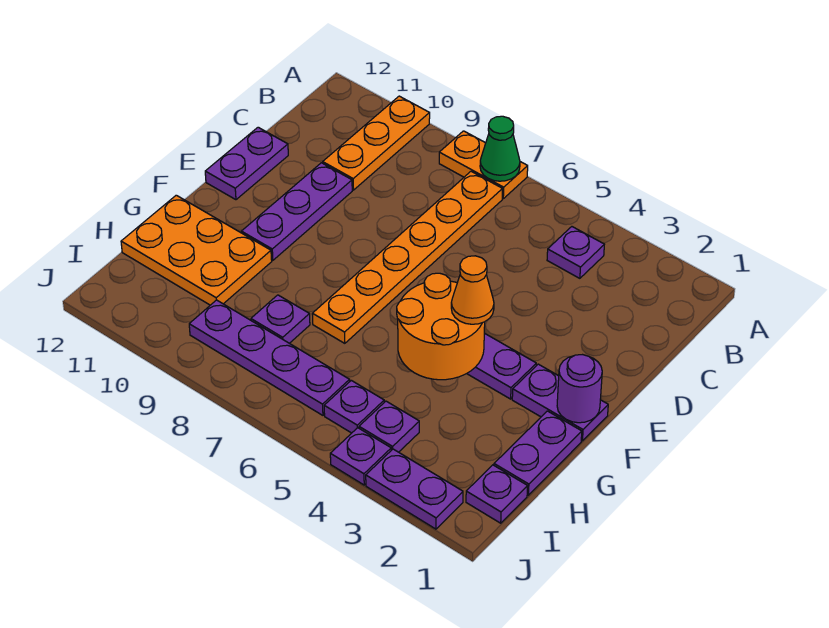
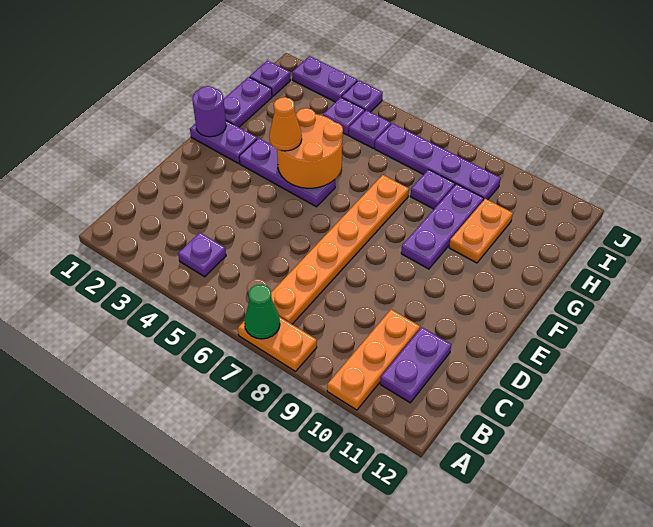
purple 1x3 plate [241,163,352,260] -> purple 1x3 plate moved to [401,184,484,269]
purple 1x2 plate [205,127,288,200] -> purple 1x2 plate moved to [380,327,451,403]
orange 2x3 plate [121,195,272,305] -> orange 1x2 plate [449,199,513,263]

